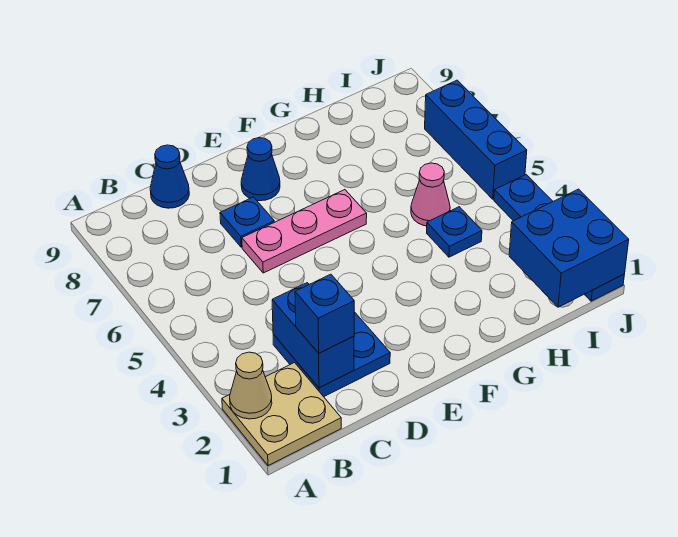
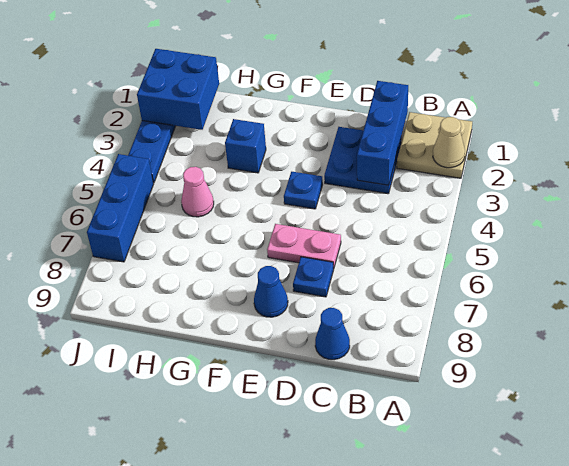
blue 1x2 brick [272,283,354,388] -> blue 1x3 brick [357,81,408,185]
blue 1x1 brick [295,274,354,353] -> blue 1x1 brick moved to [225,119,266,173]
pink 1x3 plate [242,190,367,273] -> pink 1x2 plate [267,224,341,268]
blue 1x1 plate [427,207,482,257] -> blue 1x1 plate moved to [284,172,323,209]

